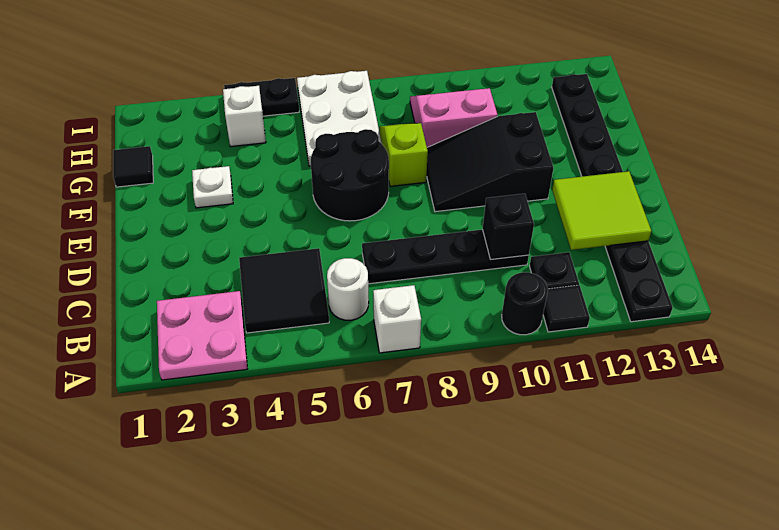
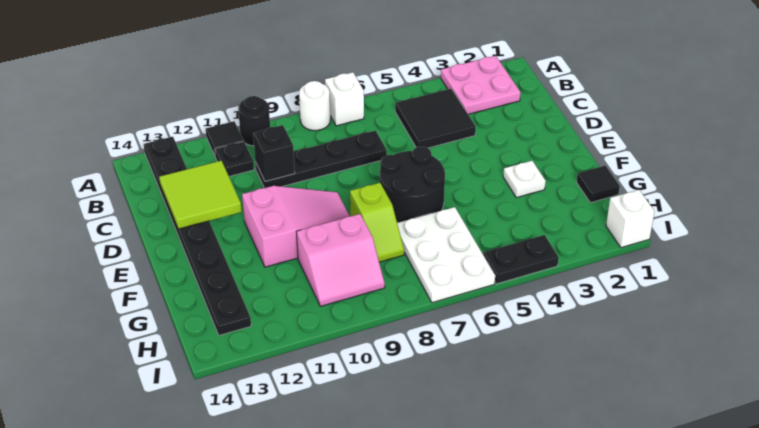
white 1x1 round brick [327,258,369,320] -> white 1x1 round brick moved to [299,81,330,131]
black 2x3 slope [427,112,553,212] -> pink 2x3 slope [242,186,350,267]
white 1x1 brick [223,86,266,147] -> white 1x1 brick moved to [606,190,655,248]

